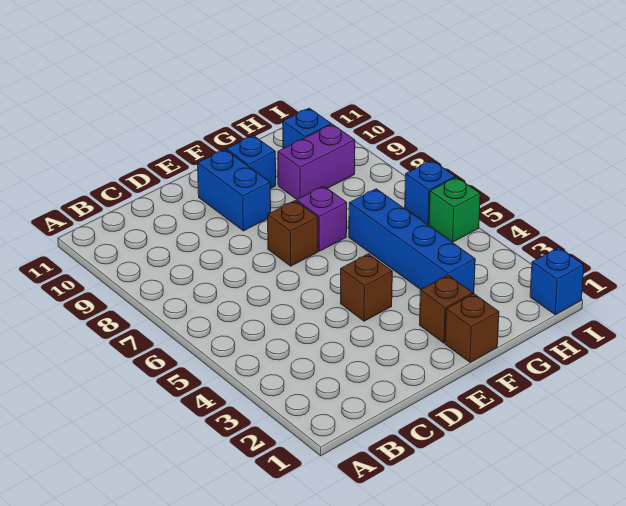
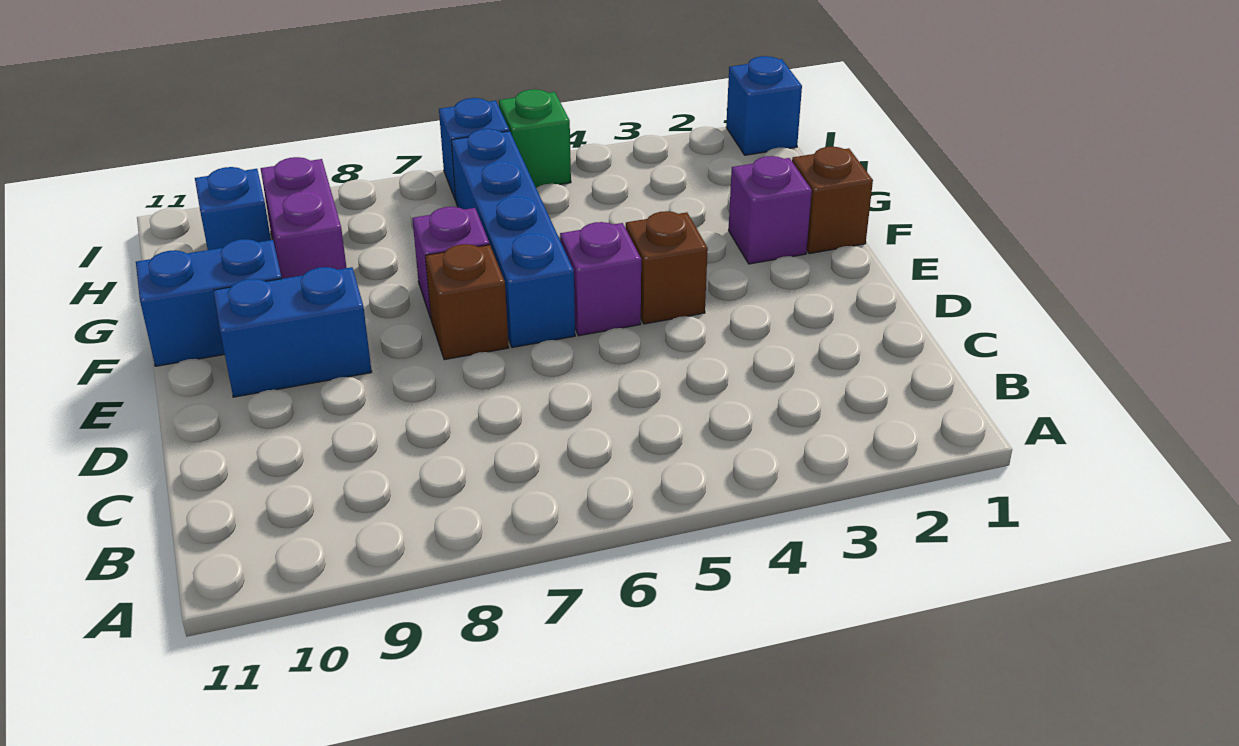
none -> purple 1x1 brick [560,222,641,336]
brown 1x1 brick [420,275,473,343] -> purple 1x1 brick [728,156,812,264]
blue 1x1 brick [226,136,276,189] -> blue 1x2 brick [136,239,282,366]
blue 1x4 brick [349,189,475,294] -> blue 1x4 brick turned to [451,129,575,348]

